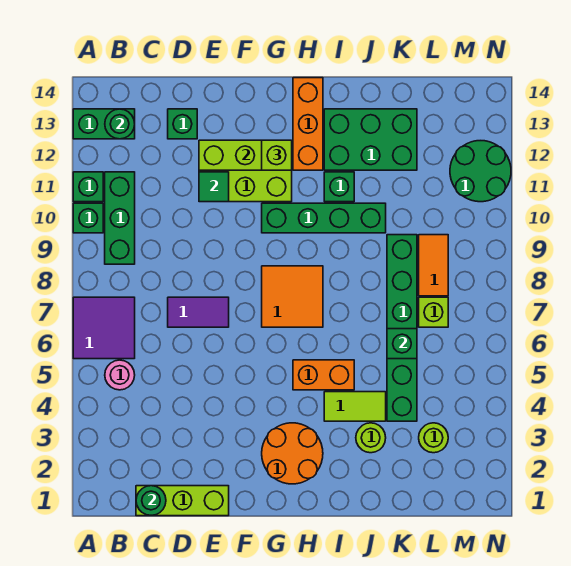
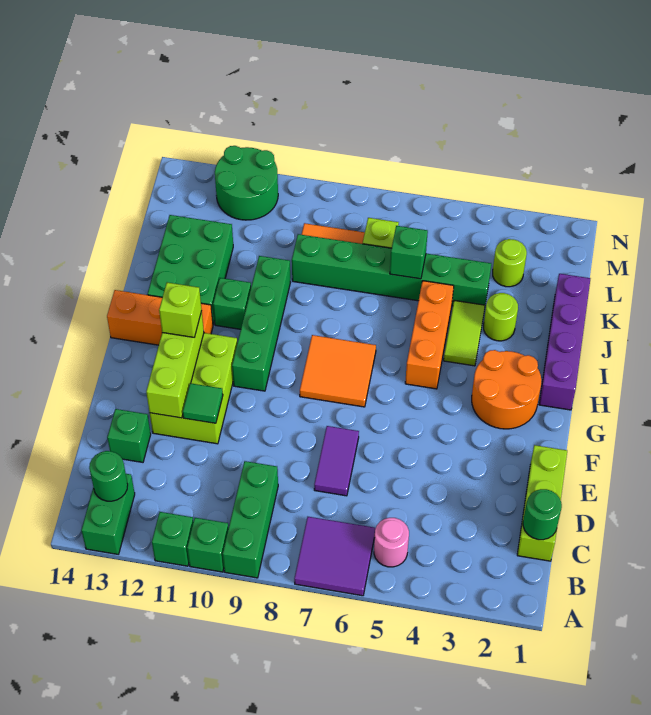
green 1x3 brick [105,172,135,264] -> green 1x3 brick turned to [223,461,278,578]
none -> purple 1x4 brick [539,274,590,410]
orange 1x2 brick [293,360,354,390] -> orange 1x3 brick [405,281,454,389]

